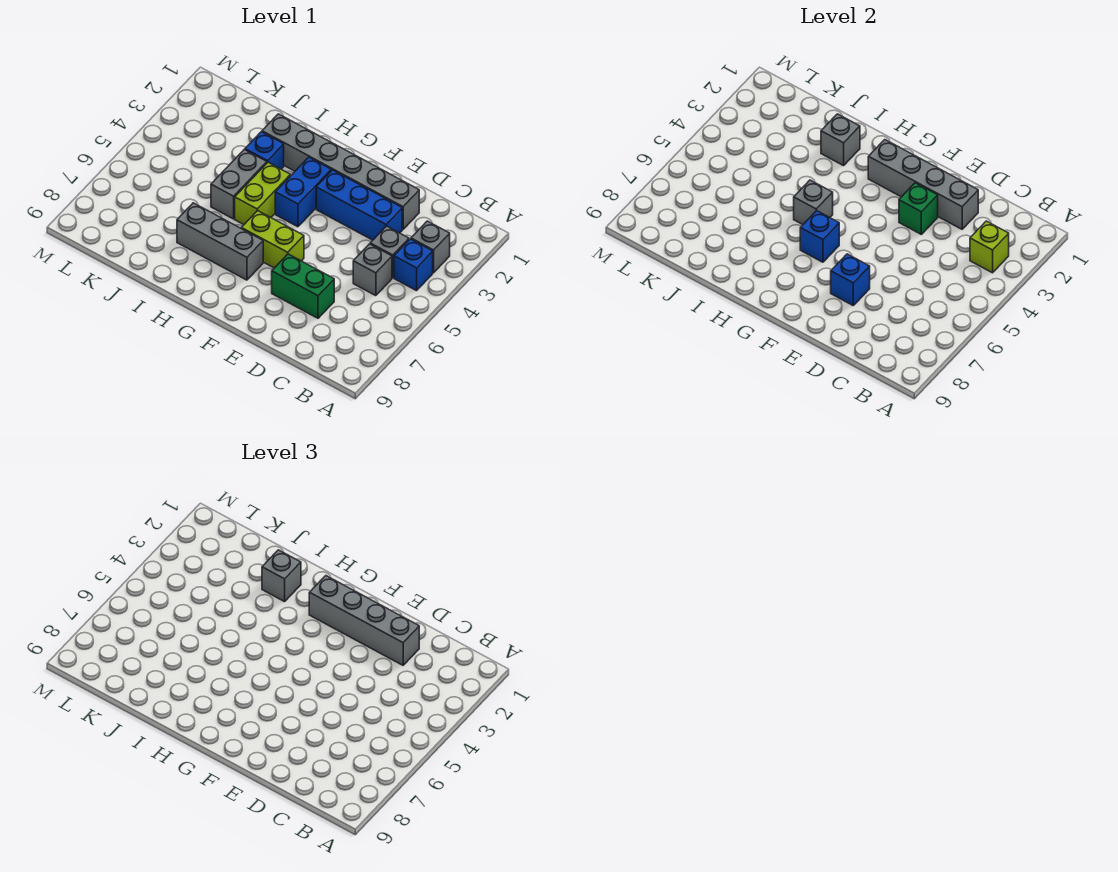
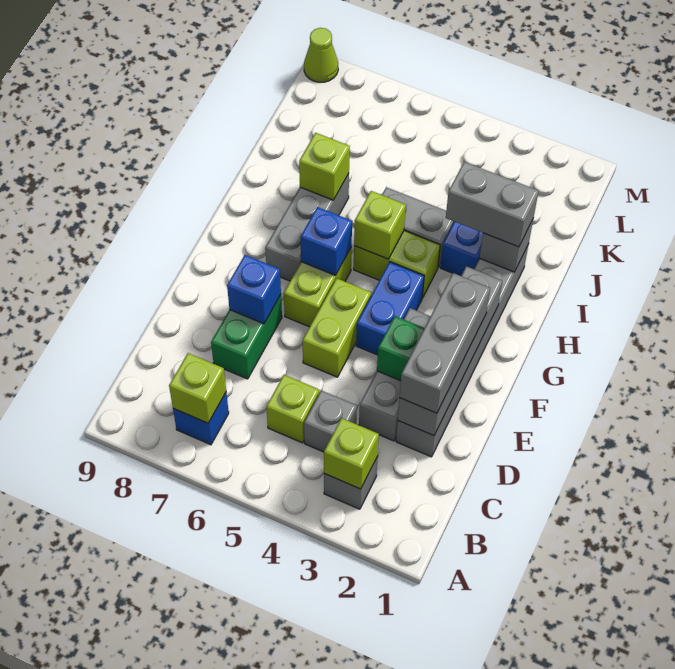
blue 1x1 brick [394,239,433,291] -> blue 1x1 brick moved to [173,392,229,445]
none -> lime 1x1 brick [169,353,226,423]
grey 1x1 brick [353,244,392,296] -> lime 1x1 brick [266,375,319,443]
grey 1x4 brick [309,576,419,665] -> grey 1x3 brick [400,273,490,413]
blue 1x3 brick [316,170,402,240] -> grey 1x3 brick [359,308,431,441]
none -> lime 1x2 brick [303,278,371,377]
blue 1x2 brick [275,157,331,227] -> blue 1x2 brick turned to [356,262,424,355]
grey 1x1 brick [794,180,833,225] -> lime 1x1 brick [354,191,406,259]
grey 1x1 brick [262,550,301,602] -> grey 1x2 brick [446,162,539,247]
none -> lime 1x1 brick [299,133,350,200]
none -> lime 1x1 cone [304,28,338,82]

